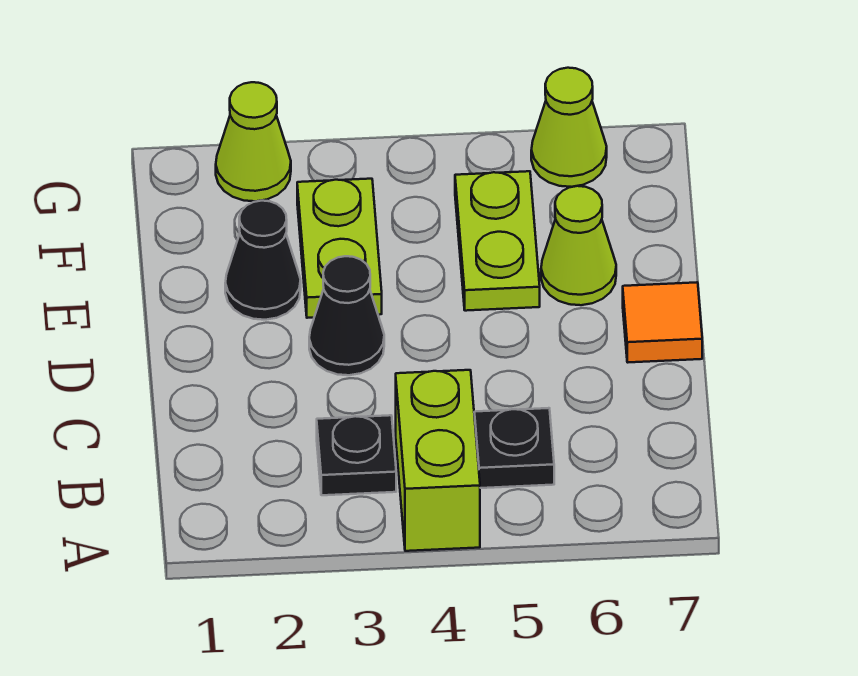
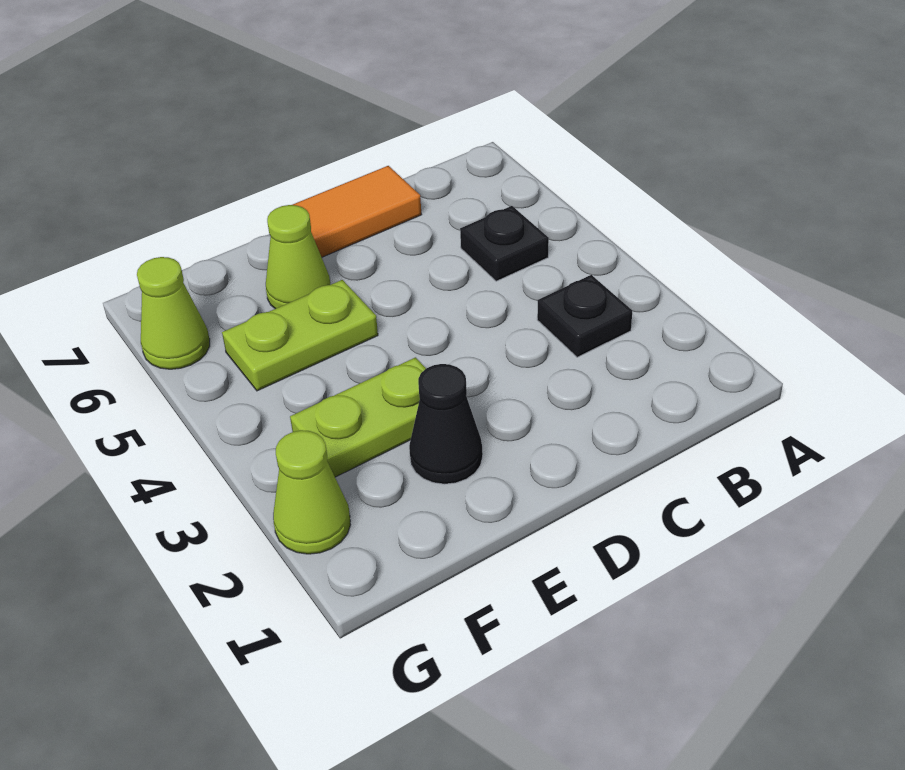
lime 1x2 brick [396,370,480,551] -> none
black 1x1 cone [309,256,384,375] -> none
orange 1x1 tile [623,282,702,362] -> orange 1x2 tile [293,166,422,257]

